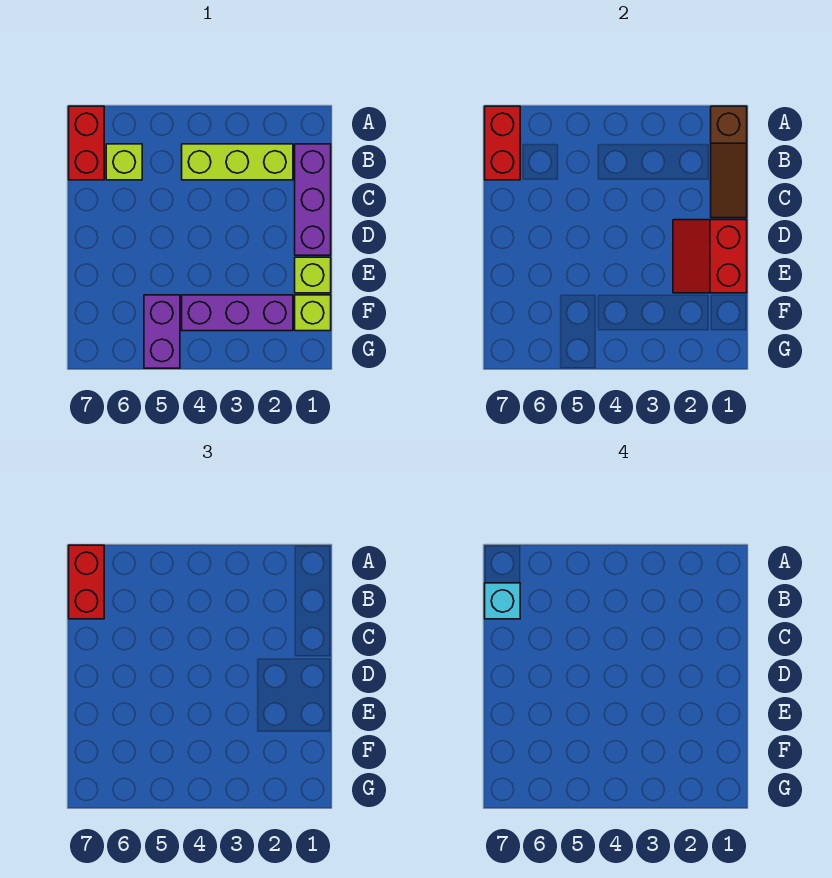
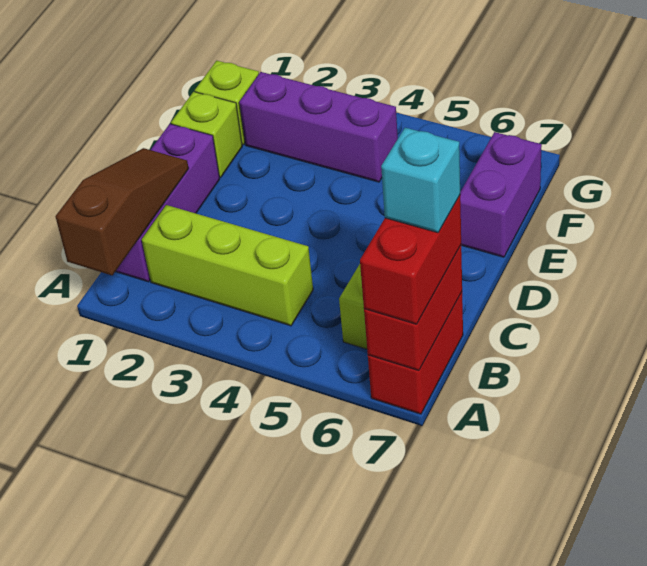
red 2x2 slope [673,220,747,293] -> none
purple 1x2 brick [144,295,180,368] -> purple 1x2 brick moved to [460,132,542,257]

